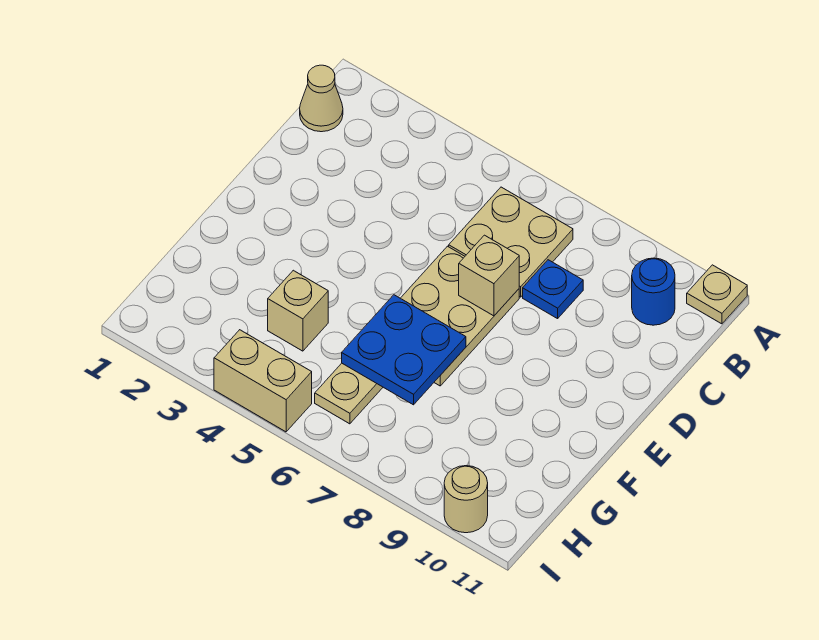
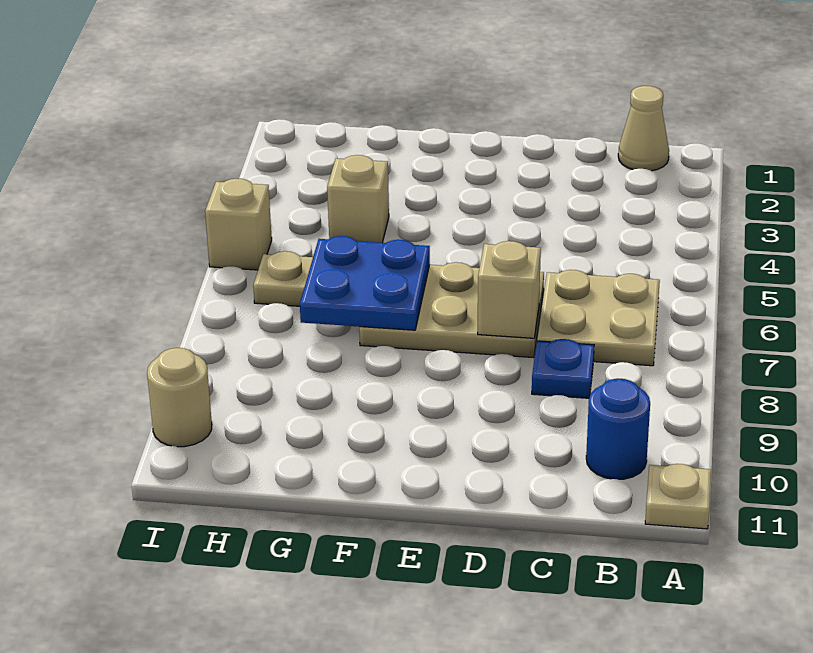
tan 1x2 brick [214,330,312,432] -> tan 1x1 brick [205,179,272,270]

